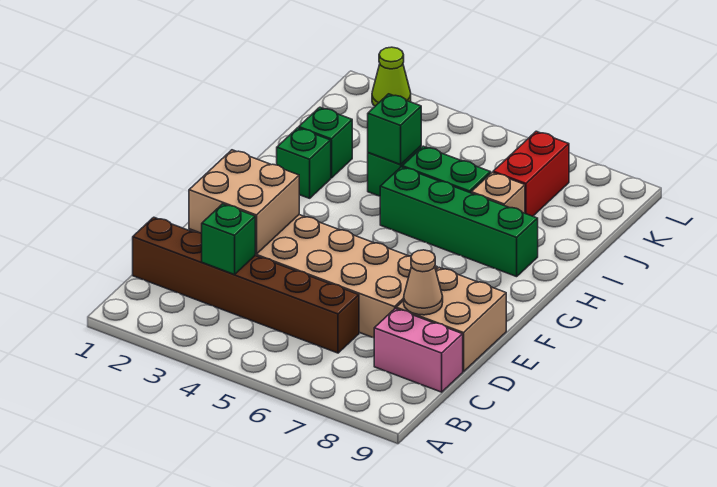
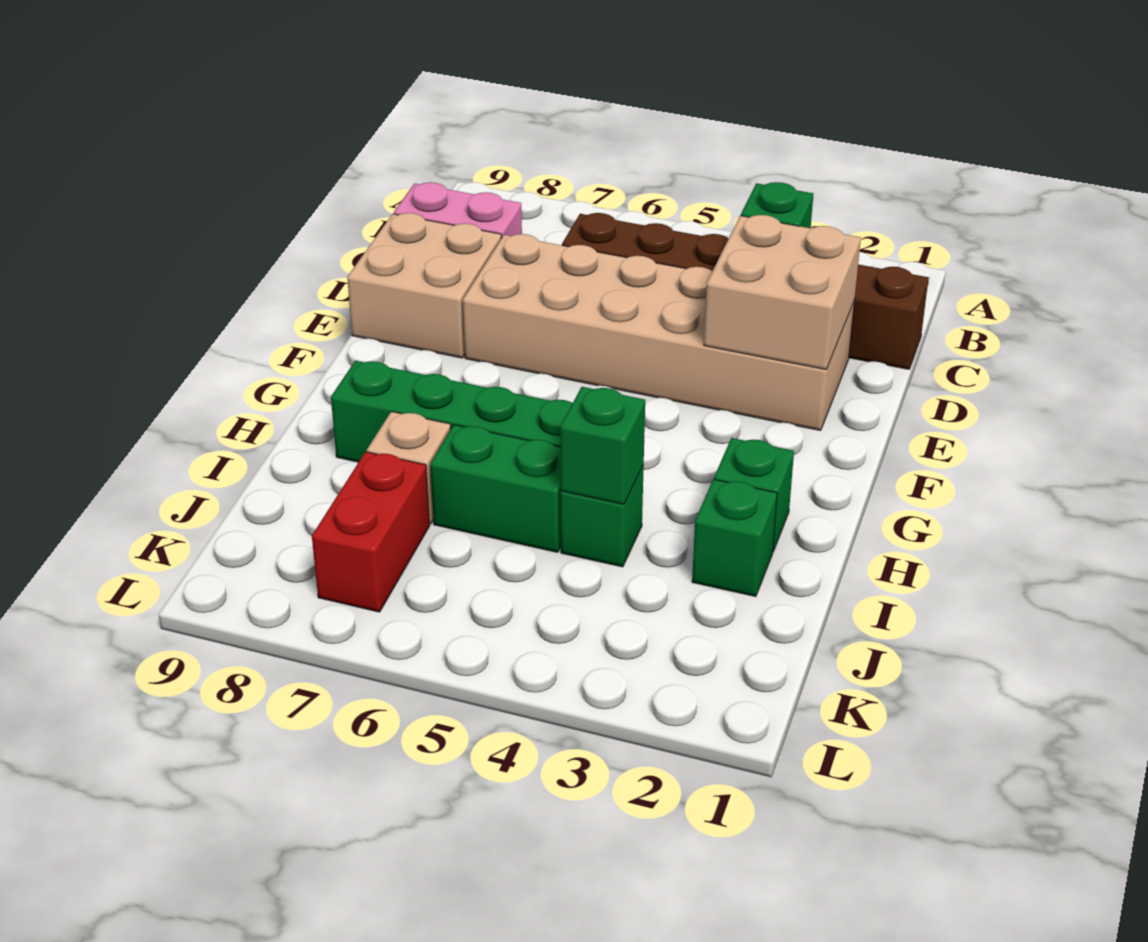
tan 1x1 cone [404,250,443,315] -> none
lime 1x1 cone [372,47,411,106] -> none

